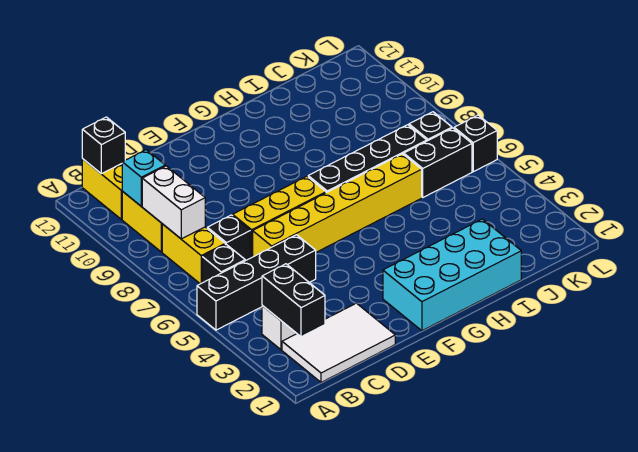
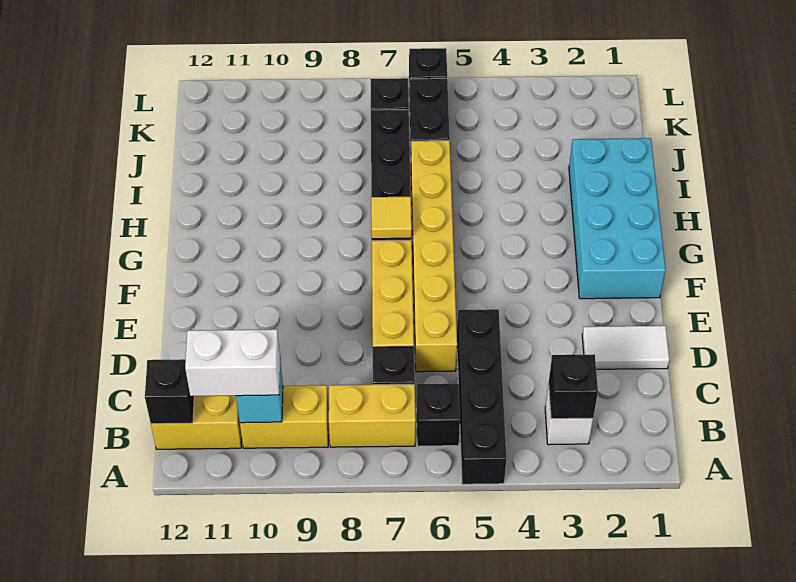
white 2x3 tile [282,303,395,382] -> white 1x2 tile [582,326,669,369]
black 1x2 brick [262,264,325,337] -> black 1x1 brick [549,354,598,419]
white 1x2 brick [142,166,205,239] -> white 1x2 brick moved to [185,329,280,396]
none -> yellow 1x1 tile [371,197,412,239]

